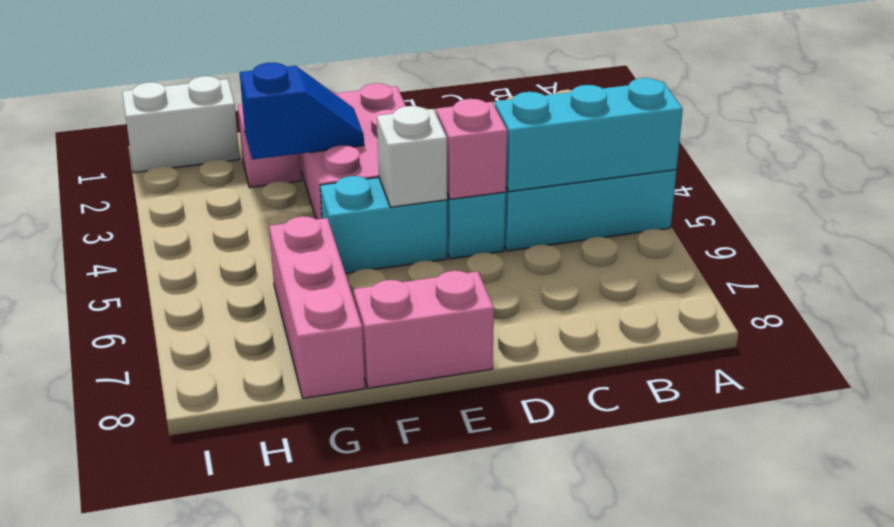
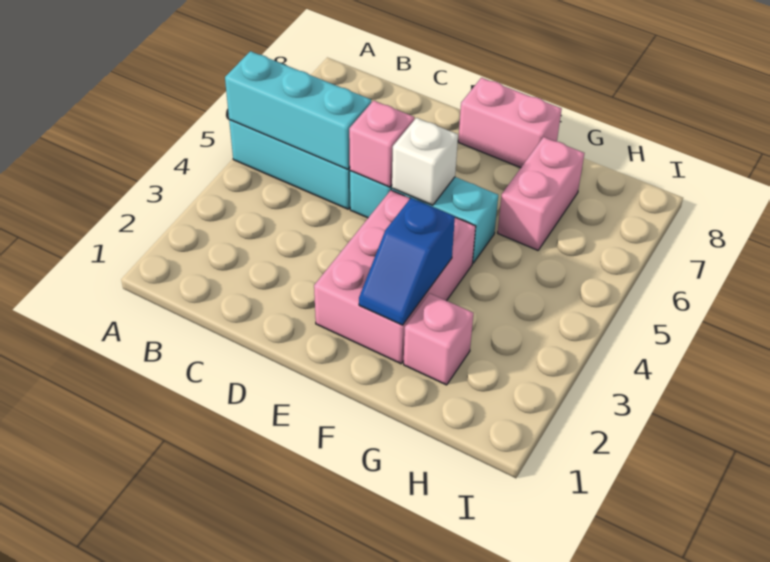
blue 1x2 slope [240,63,364,159] -> blue 1x2 slope turned to [359,198,455,325]
pink 1x3 brick [269,216,365,398] -> pink 1x2 brick [498,137,584,250]
white 1x2 brick [122,76,240,173] -> none

